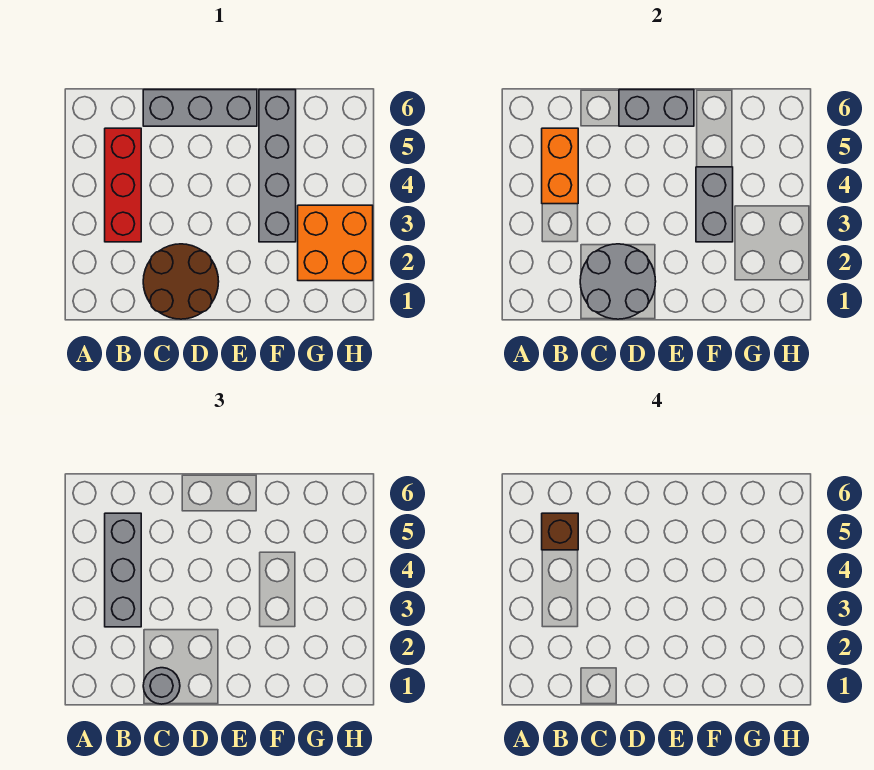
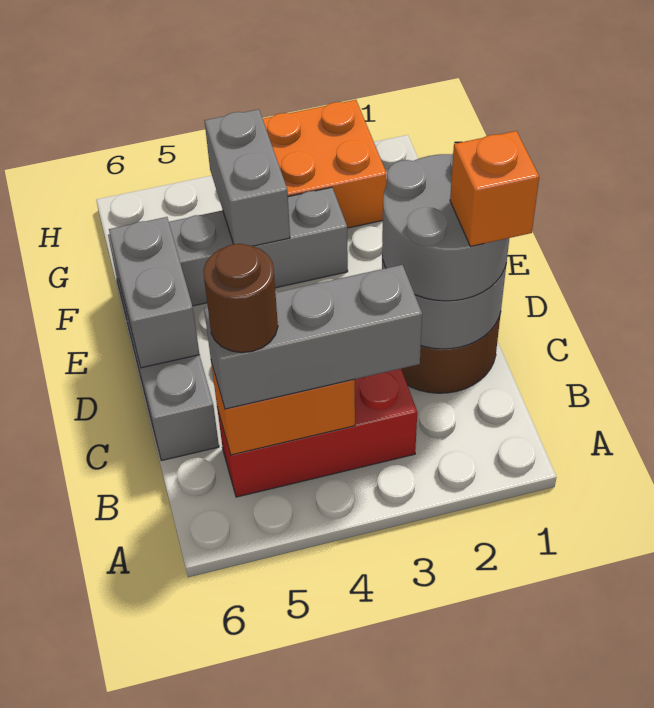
brown 1x1 brick [542,513,578,550] -> brown 1x1 round brick [203,244,278,353]
grey 1x1 round brick [143,668,180,704] -> grey 2x2 round brick [382,154,509,301]
none -> orange 1x1 brick [450,131,539,246]
grey 1x2 brick [696,167,733,242] -> grey 1x2 brick turned to [205,109,290,246]

